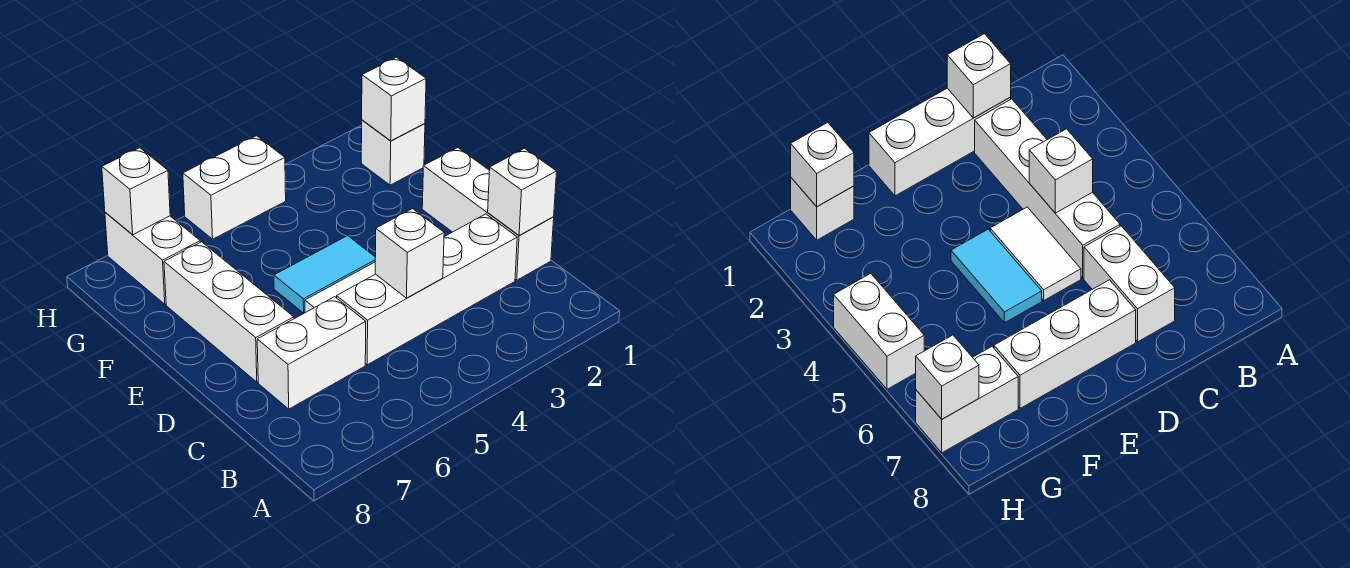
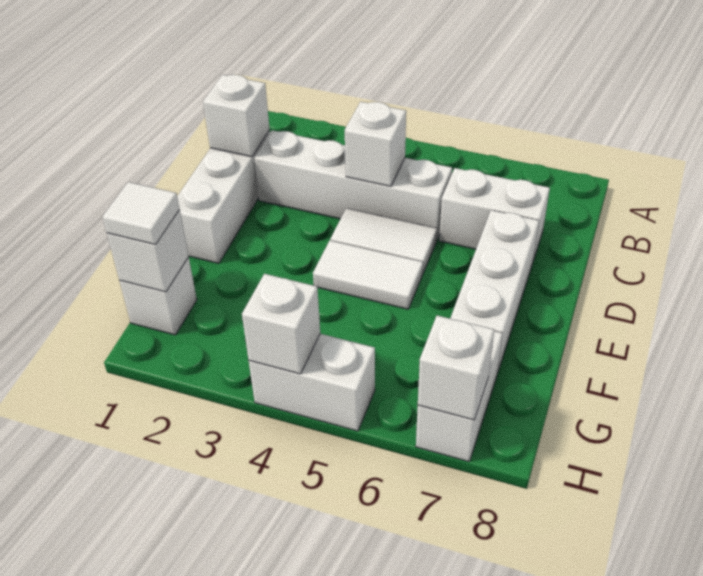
cyan 1x2 tile [274,236,376,313] -> white 1x2 tile [313,241,423,309]
none -> white 1x1 tile [103,182,179,245]
none -> white 1x1 brick [242,274,320,374]

